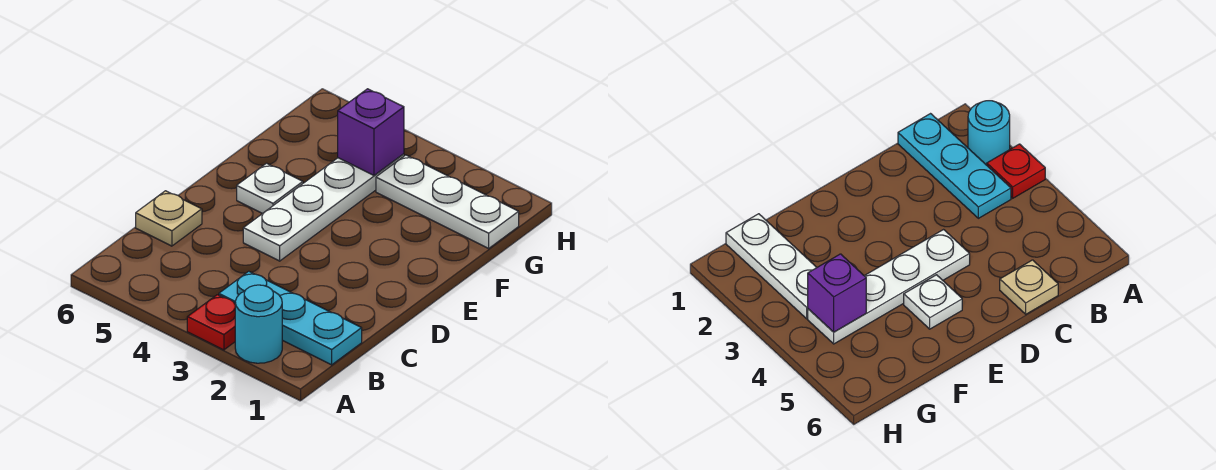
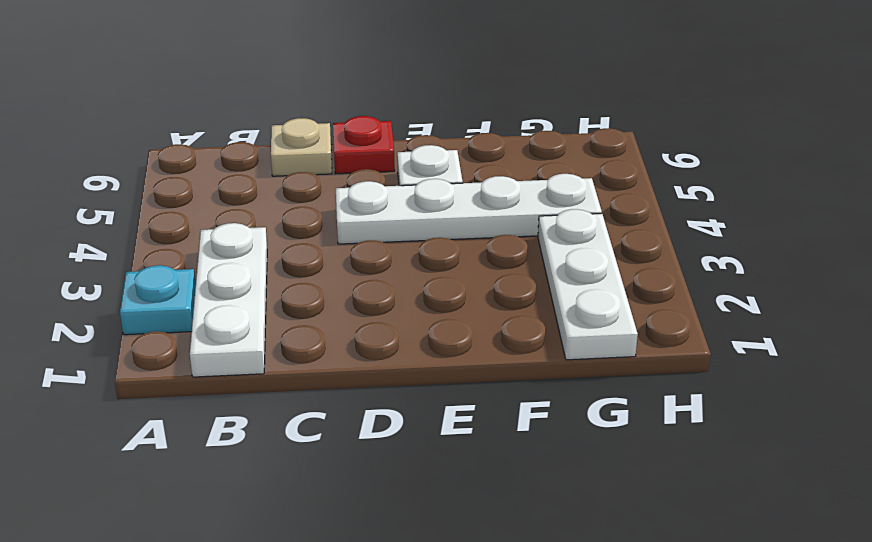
cyan 1x1 round brick [235,285,282,363] -> cyan 1x1 plate [120,265,196,335]
red 1x1 plate [187,295,235,350] -> red 1x1 plate moved to [333,116,395,174]
cyan 1x3 plate [219,271,362,365] -> white 1x3 plate [190,223,267,377]
purple 1x1 brick [338,89,404,175] -> none

